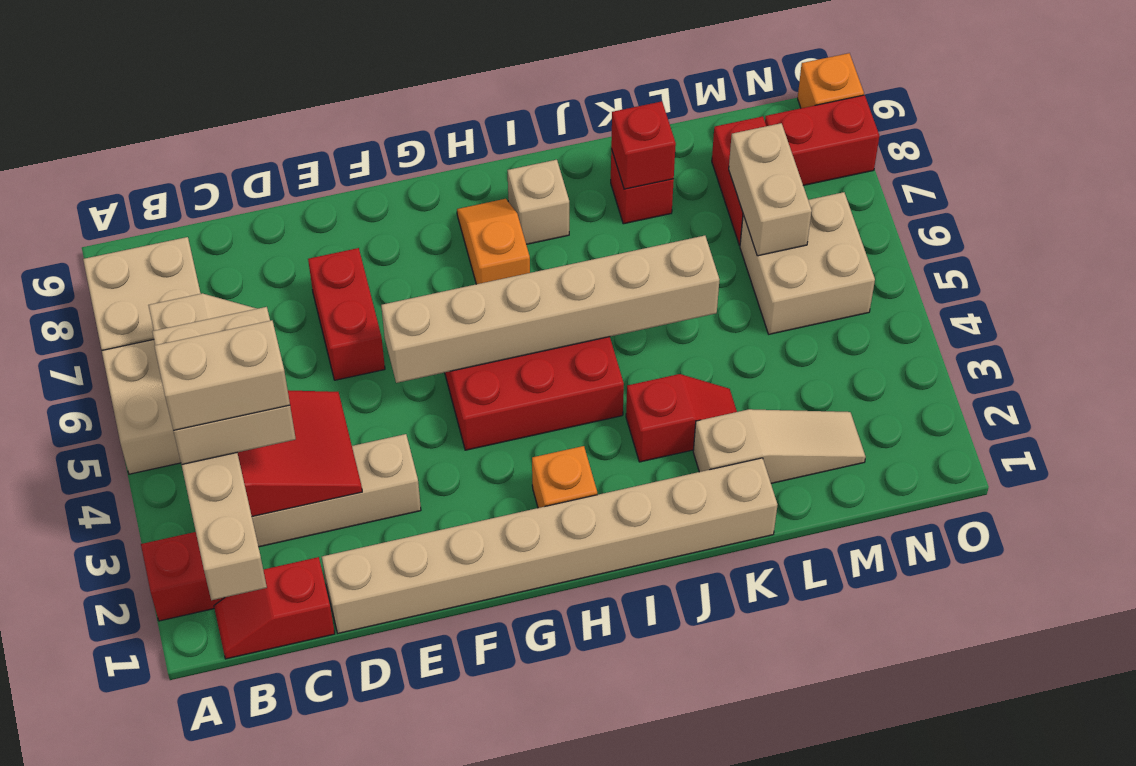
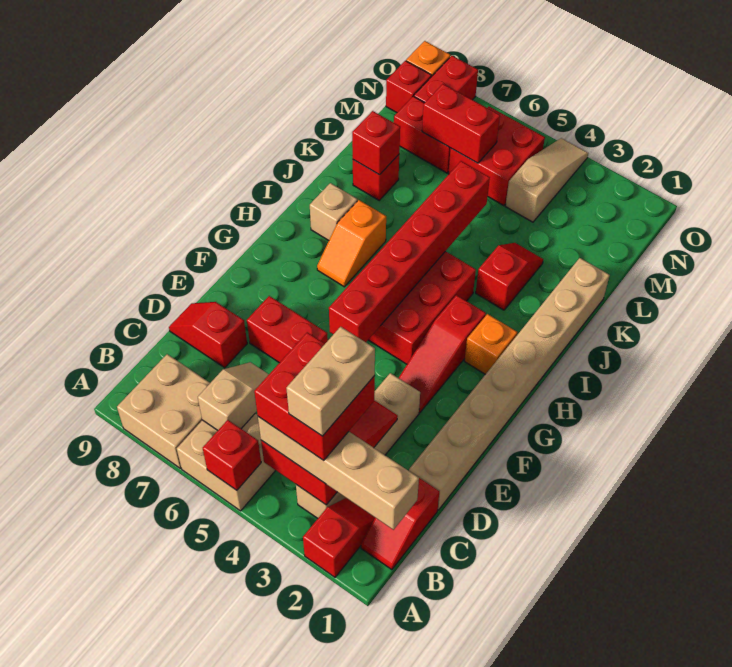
none -> red 1x1 brick [203,420,261,490]
tan 2x2 brick [152,307,296,465] -> red 2x2 brick [254,332,375,460]
none -> red 1x2 slope [169,302,247,368]
none -> red 1x3 slope [399,295,486,413]
tan 1x6 brick [381,236,720,383] -> red 1x6 brick [329,161,490,342]
orange 1x2 slope [457,199,530,284] -> orange 1x2 slope turned to [317,200,386,287]
tan 1x3 slope [693,409,866,483] -> tan 1x3 slope moved to [505,138,588,222]
tan 2x2 brick [740,192,875,334] -> red 2x2 brick [448,106,545,206]
tan 1x2 brick [729,123,812,256] -> red 1x2 brick [422,84,500,163]
none -> red 1x1 brick [386,61,431,113]

